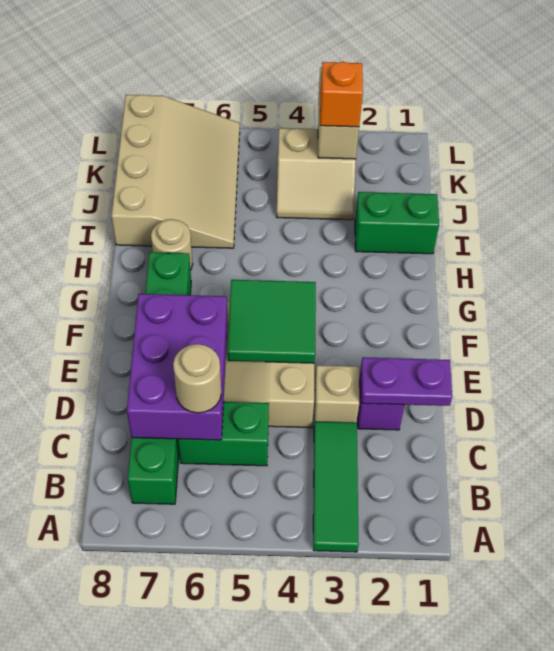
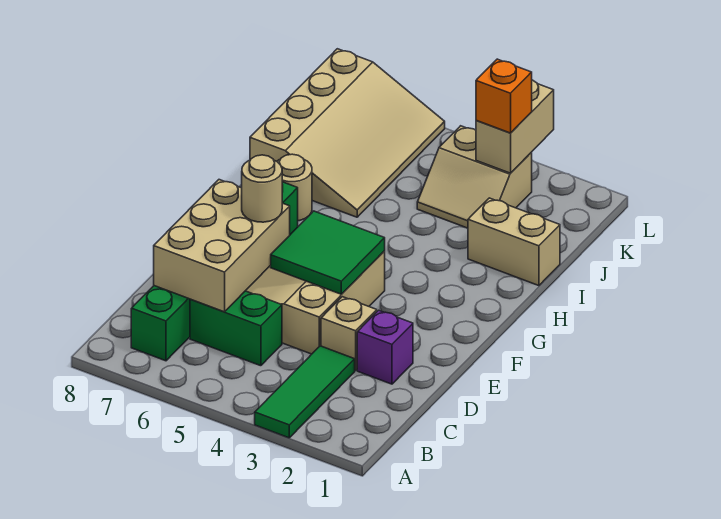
purple 2x3 brick [127,294,228,440] -> tan 2x3 brick [154,180,290,312]
tan 1x1 round brick [173,344,221,413] -> tan 1x1 round brick moved to [242,155,282,222]
purple 1x2 plate [361,357,452,406] -> none
green 1x2 brick [355,192,439,254] -> tan 1x2 brick [468,198,560,286]

